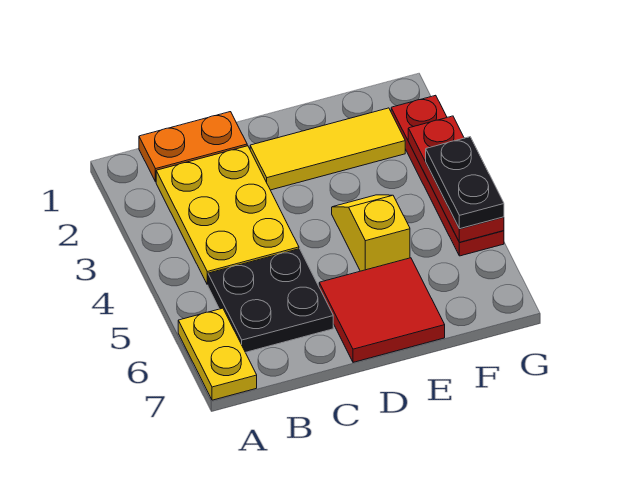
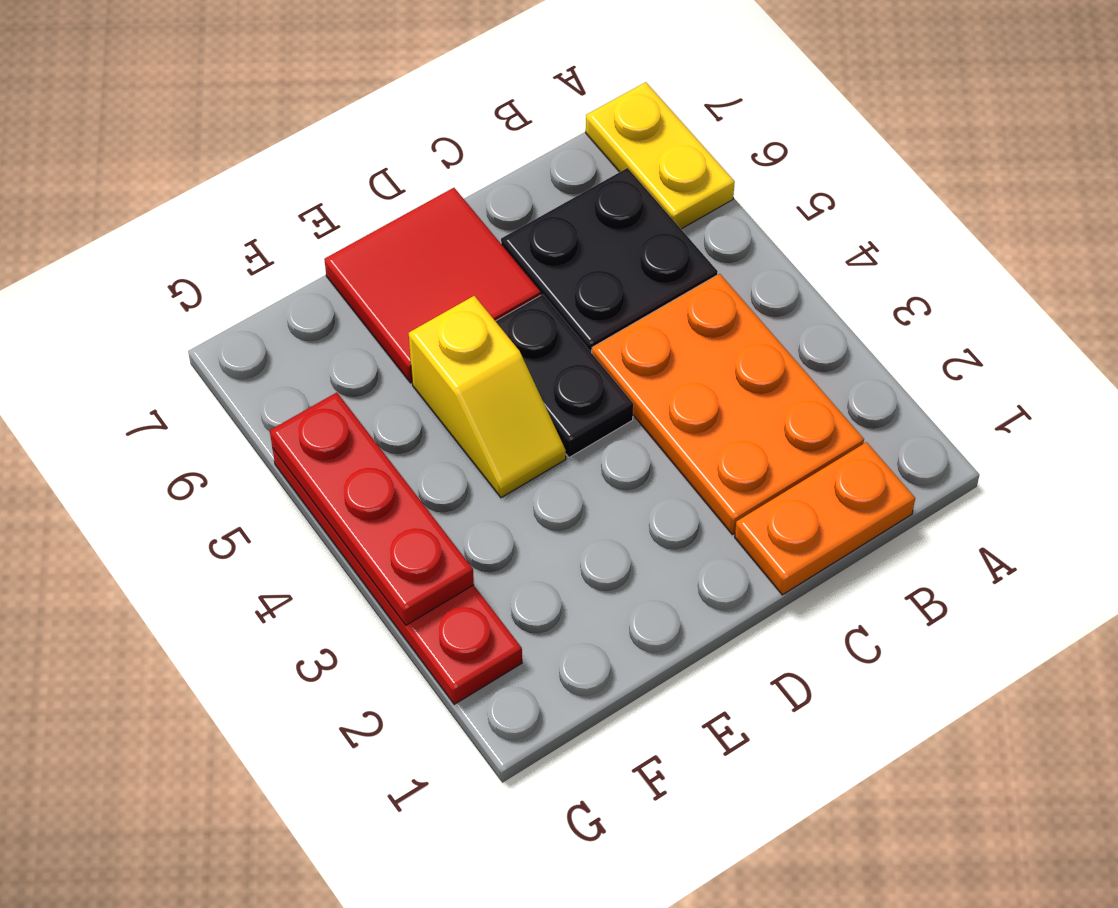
yellow 2x3 plate [156,146,299,285] -> orange 2x3 plate [592,274,864,534]
yellow 1x3 tile [250,108,405,190] -> none
black 1x2 plate [426,137,504,229] -> black 1x2 plate moved to [496,294,633,457]

